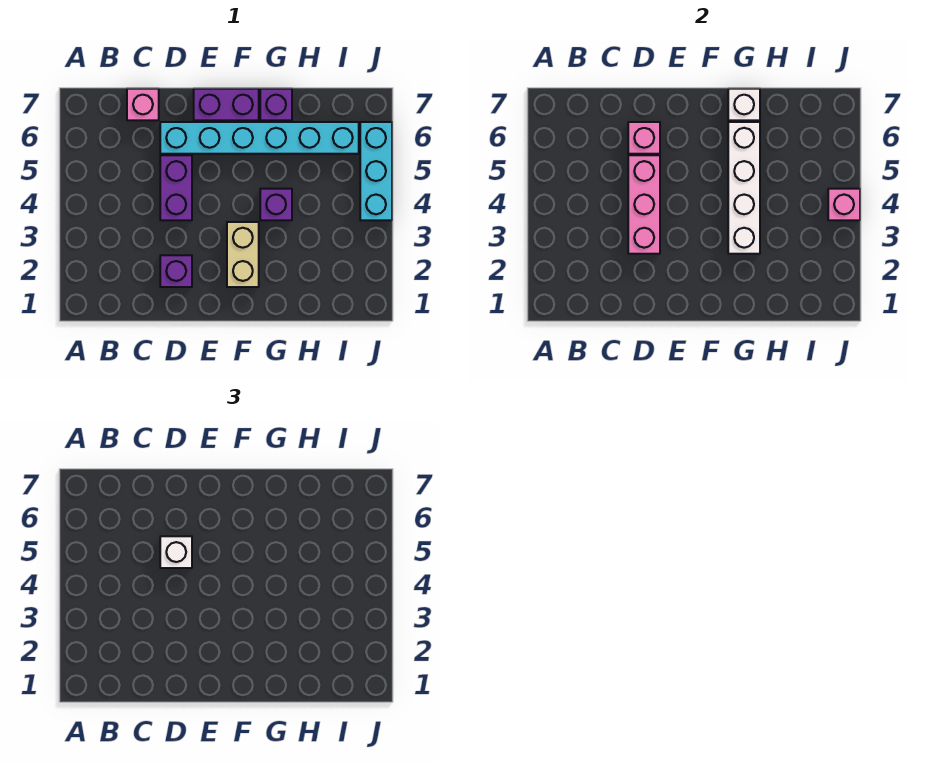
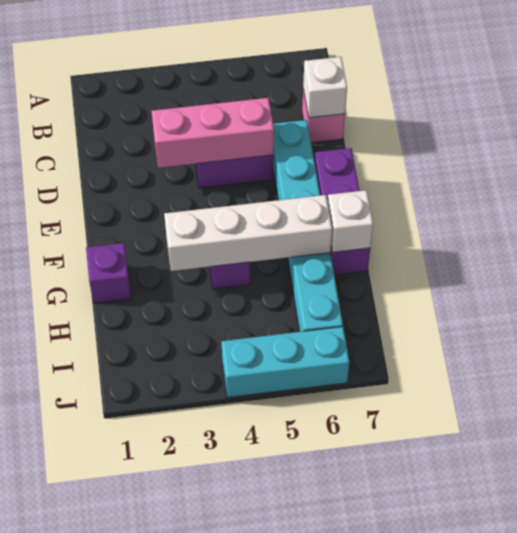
purple 1x1 brick [160,255,192,287] -> purple 1x1 brick moved to [86,243,131,303]
white 1x1 brick [160,536,192,568] -> white 1x1 brick moved to [303,57,347,118]
pink 1x1 brick [628,122,660,154] -> none
tan 1x2 brick [227,222,259,287] -> none
pink 1x1 brick [828,189,860,220] -> none

